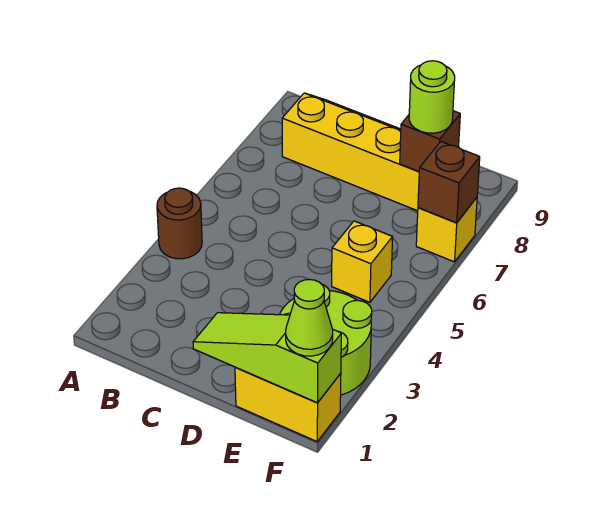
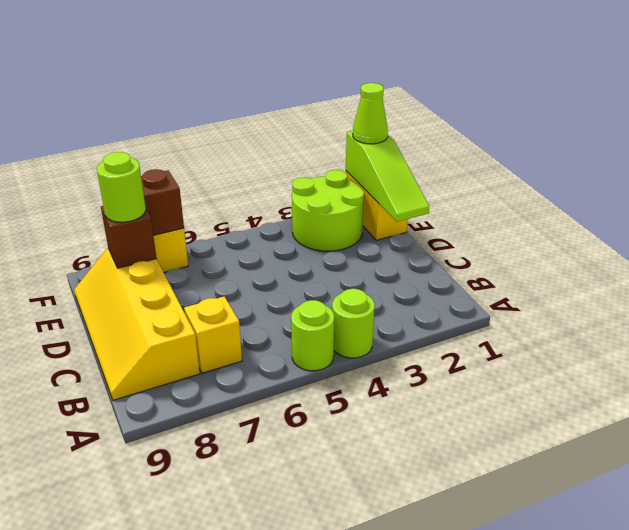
brown 1x1 round brick [157,188,202,259] -> lime 1x1 round brick [332,289,375,358]
none -> lime 1x1 round brick [291,300,334,371]
yellow 1x1 brick [332,221,393,302] -> yellow 1x1 brick moved to [184,296,242,373]

